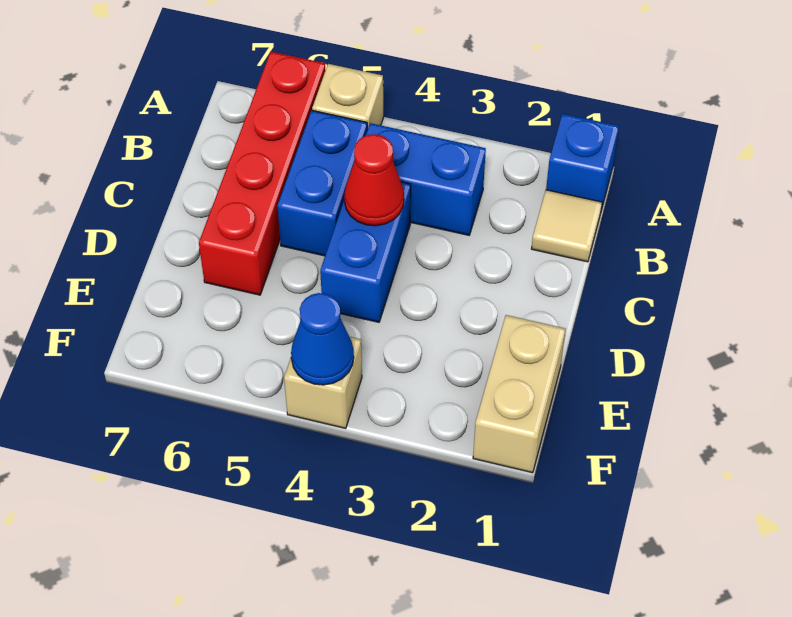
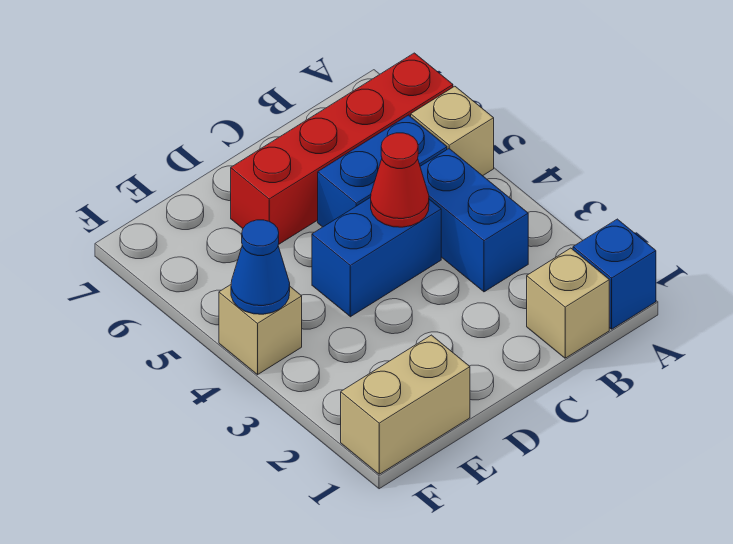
tan 1x1 tile [532,190,602,262] -> tan 1x1 brick [527,248,609,358]

